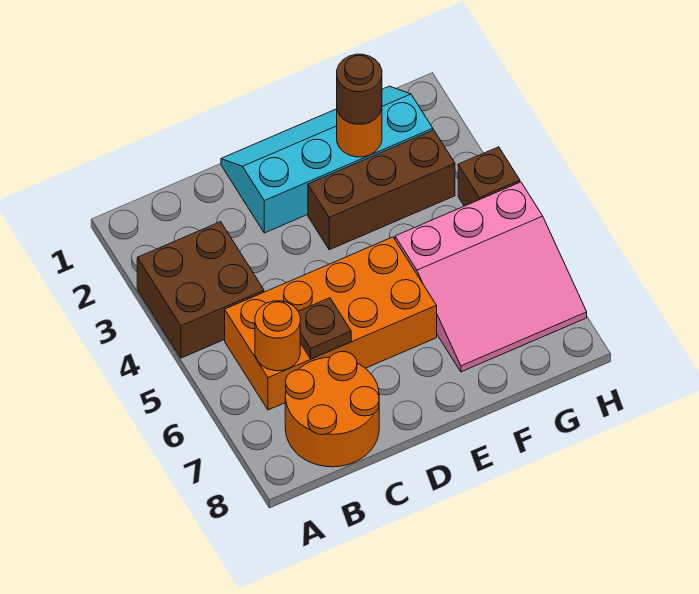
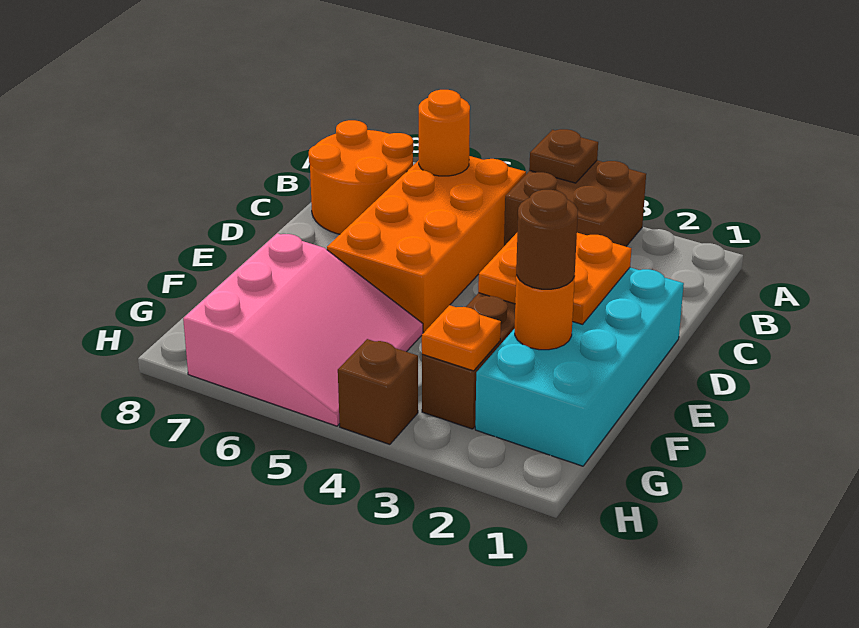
brown 1x1 plate [298,298,351,359] -> brown 1x1 plate moved to [529,129,598,183]
cyan 2x4 slope [221,86,433,233] -> cyan 2x4 brick [475,268,684,466]
none -> orange 2x2 plate [478,233,631,324]
pink 3x3 slope [395,182,587,372] -> pink 3x3 slope turned to [183,233,423,426]
none -> orange 1x1 plate [422,305,501,371]

